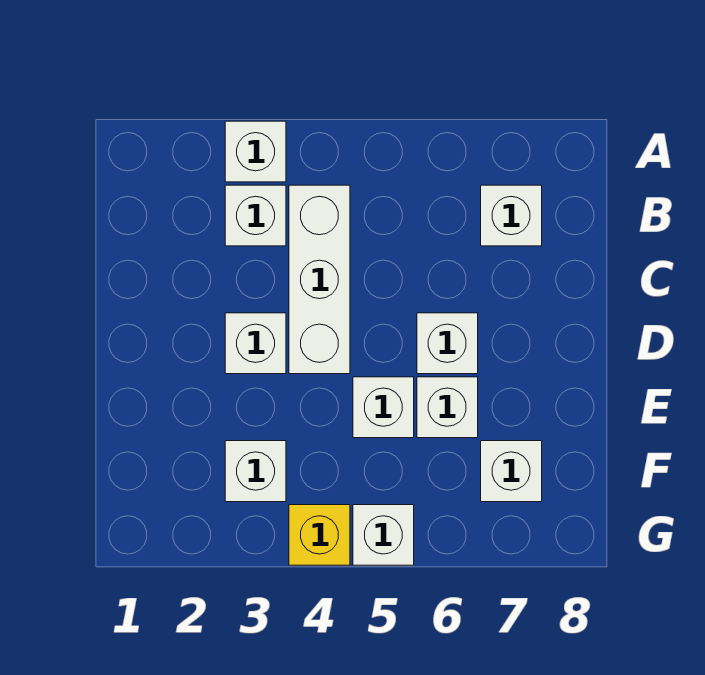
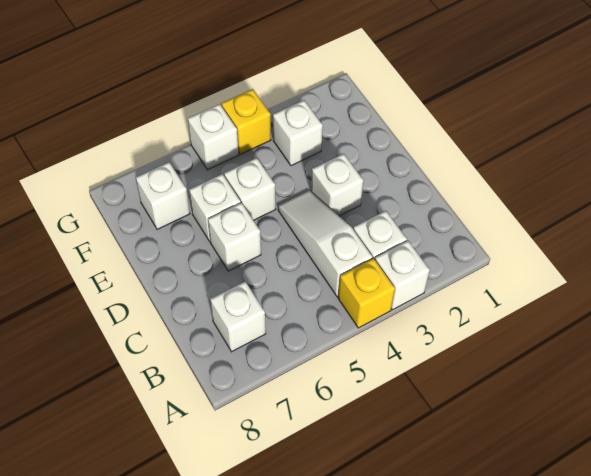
none -> yellow 1x1 brick [338,258,395,328]
white 1x3 brick [289,185,350,374] -> white 1x3 slope [278,191,373,297]

